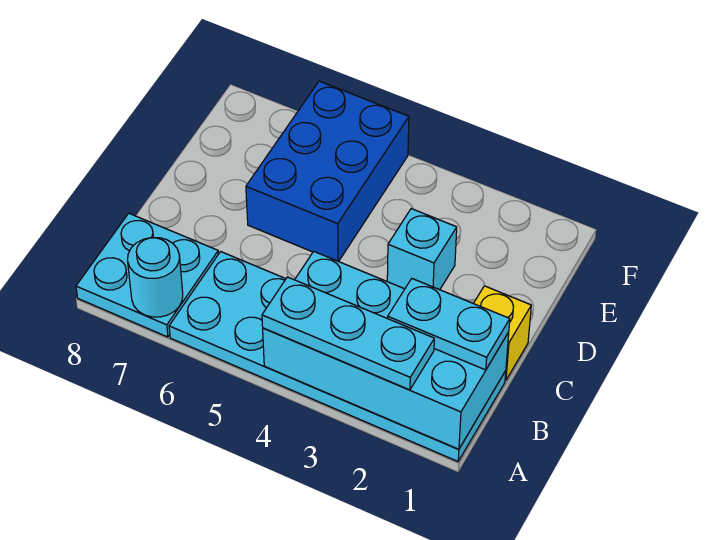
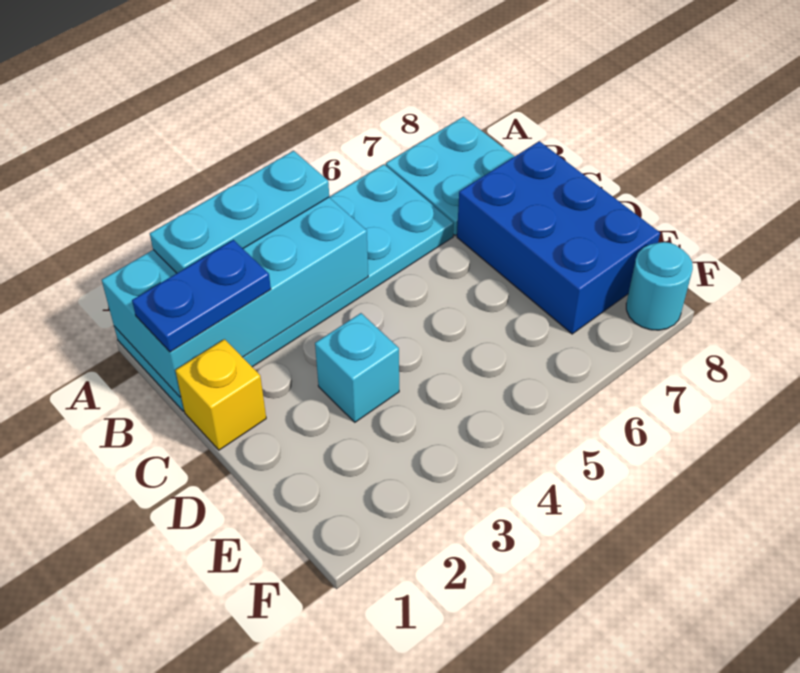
cyan 1x1 round brick [128,238,183,317] -> cyan 1x1 round brick moved to [626,242,693,330]
cyan 1x2 plate [388,279,510,370] -> blue 1x2 plate [132,240,271,352]
blue 2x3 brick [246,81,409,262] -> blue 2x3 brick moved to [457,141,660,334]

